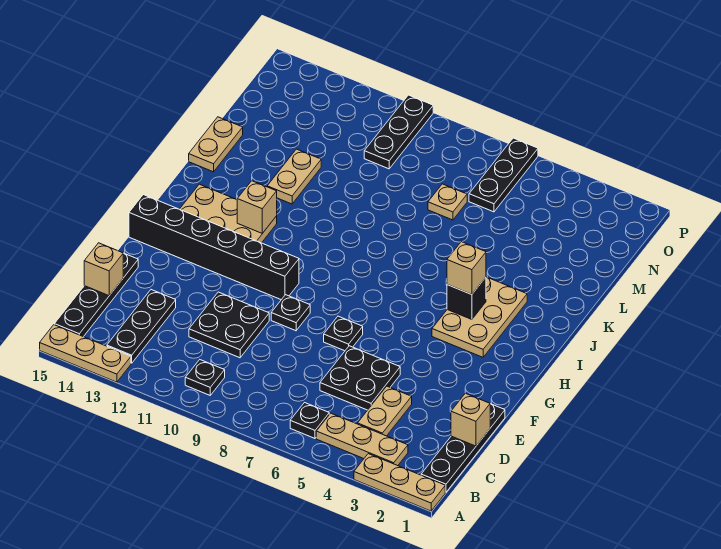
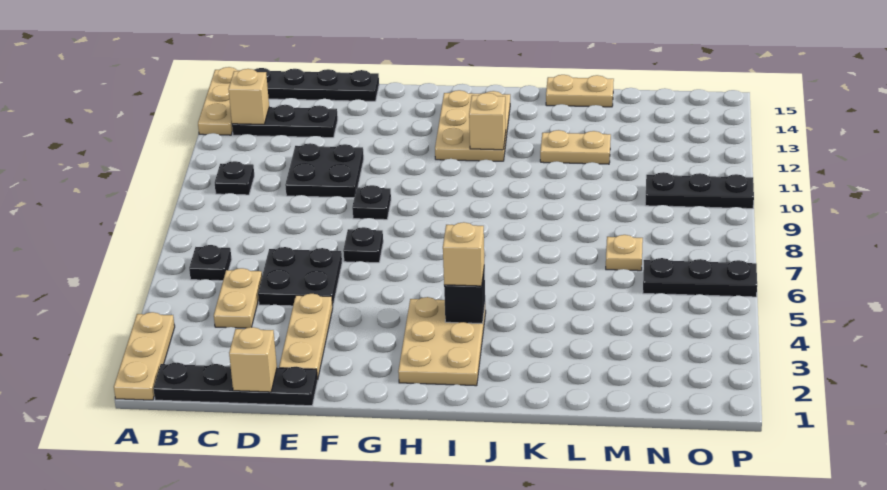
tan 1x3 plate [316,413,408,466] -> tan 1x3 plate moved to [279,294,333,380]
tan 1x2 plate [358,386,412,436] -> tan 1x2 plate turned to [214,268,262,328]
tan 1x1 brick [84,243,123,296] -> tan 1x1 brick moved to [228,69,269,124]
black 1x6 brick [129,195,299,300] -> none
tan 2x3 plate [432,277,527,357] -> tan 2x3 plate turned to [398,297,486,386]

